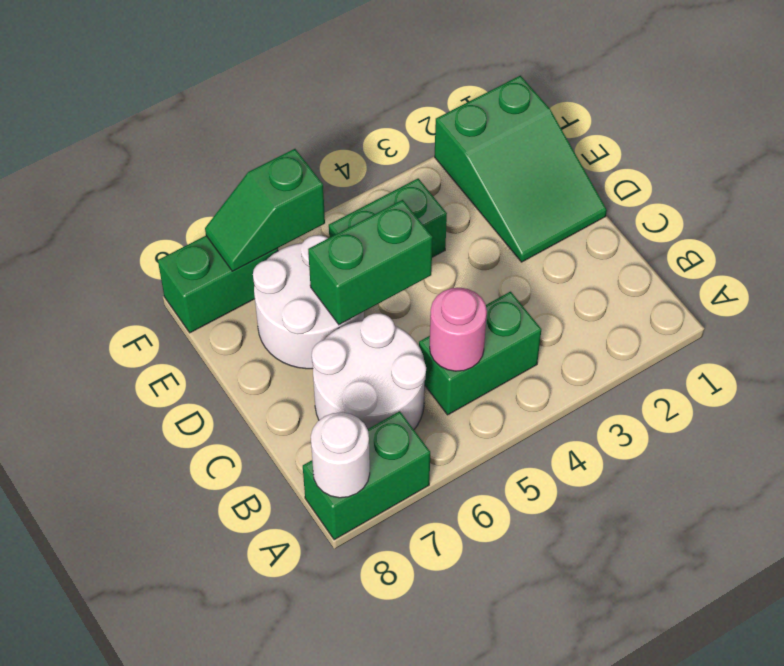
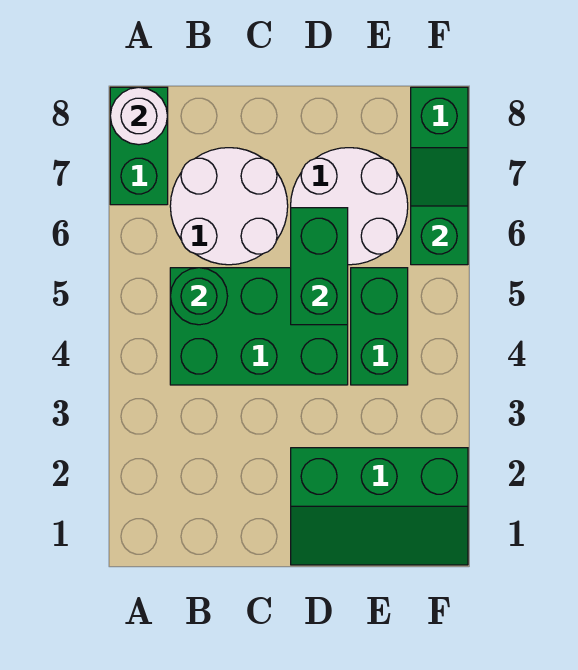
green 1x2 brick [419,292,541,415] -> green 2x3 brick [170,268,348,385]
pink 1x1 round brick [430,288,487,371] -> green 1x1 round brick [170,268,228,325]
green 2x3 slope [435,76,607,262] -> green 2x3 slope turned to [291,448,468,565]

